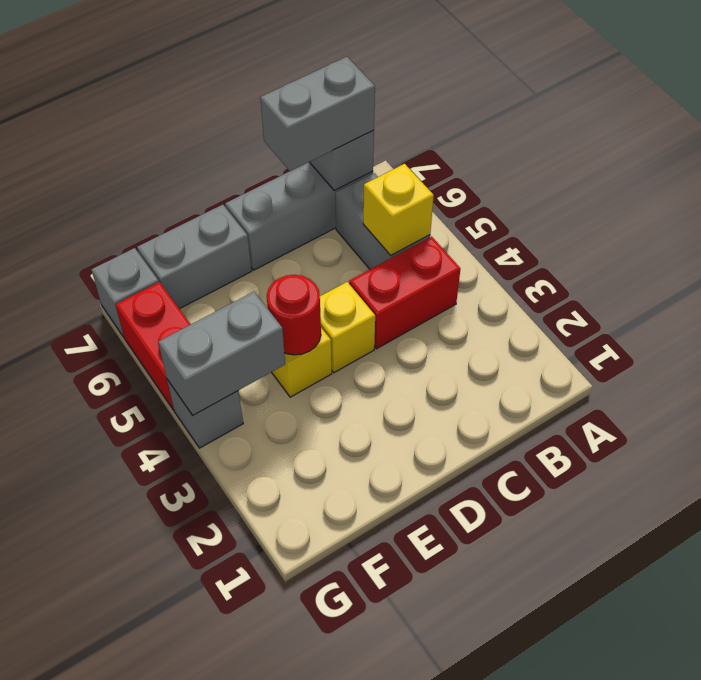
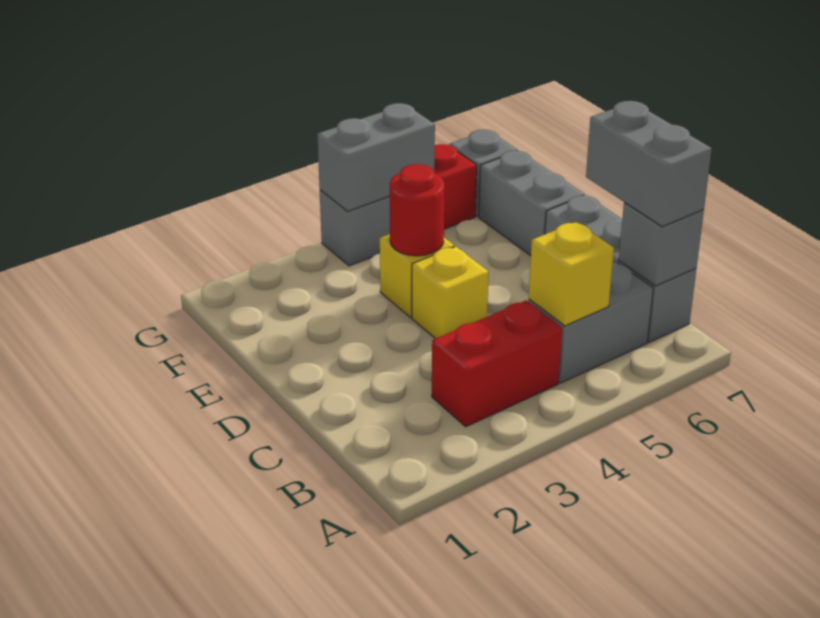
red 1x2 brick [349,237,460,349] -> red 1x2 brick turned to [432,300,562,427]
grey 1x2 brick [158,292,285,416] -> grey 1x2 brick turned to [317,103,435,212]

